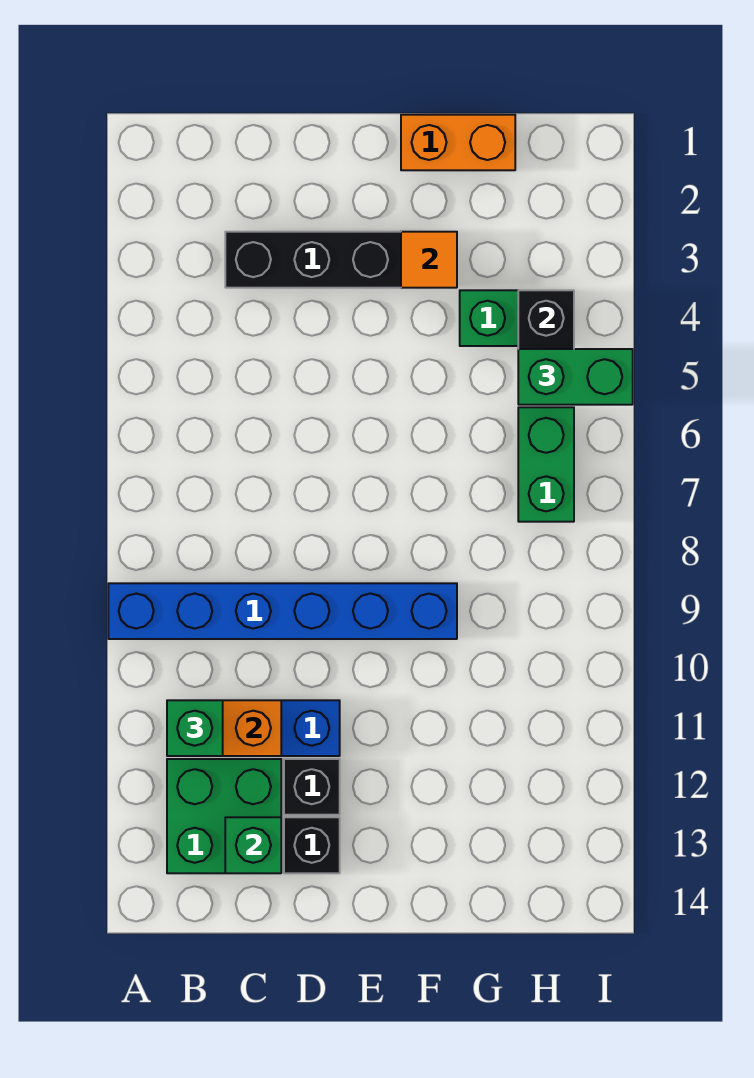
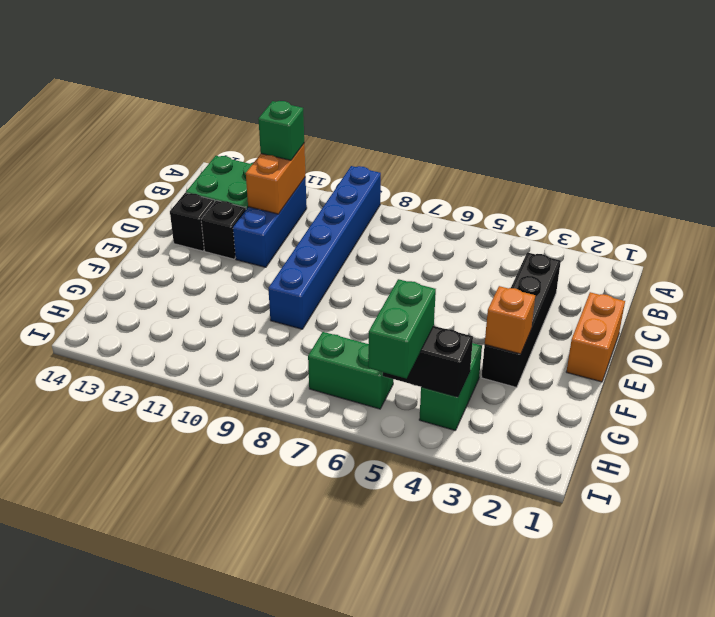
green 1x1 brick [225,817,281,873] -> none
orange 1x2 brick [401,115,515,170] -> orange 1x2 brick moved to [566,292,625,382]
orange 1x1 tile [401,232,457,288] -> orange 1x1 brick [485,286,535,354]

